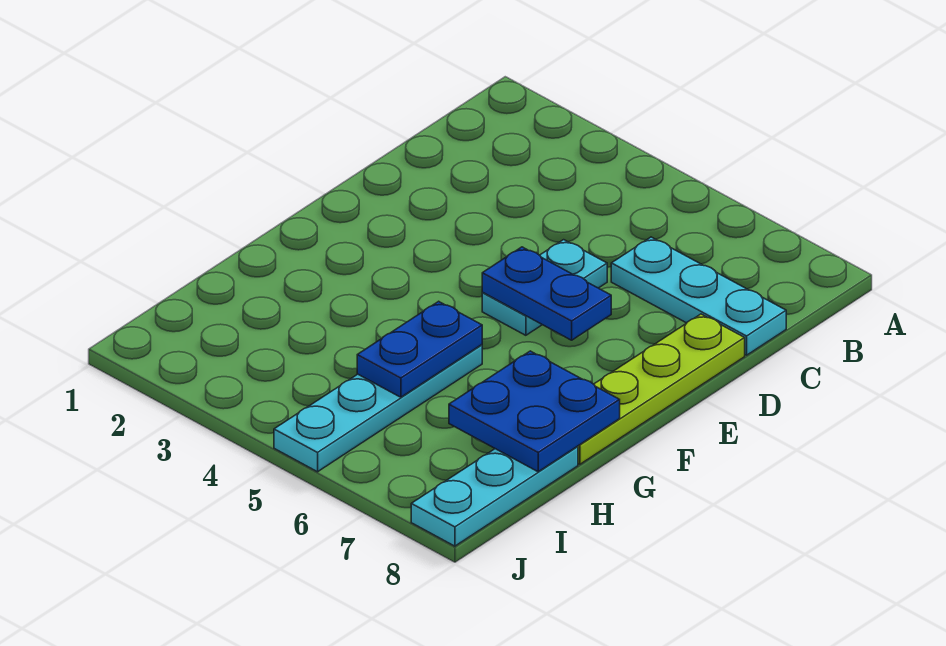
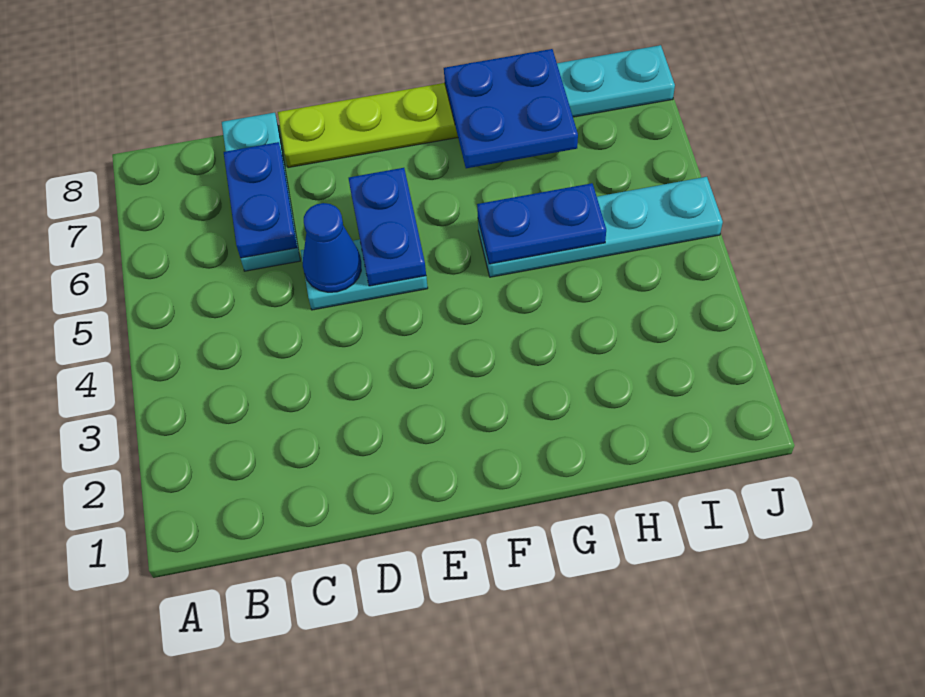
none -> blue 1x2 plate [224,142,297,258]
none -> blue 1x1 cone [303,203,361,292]

